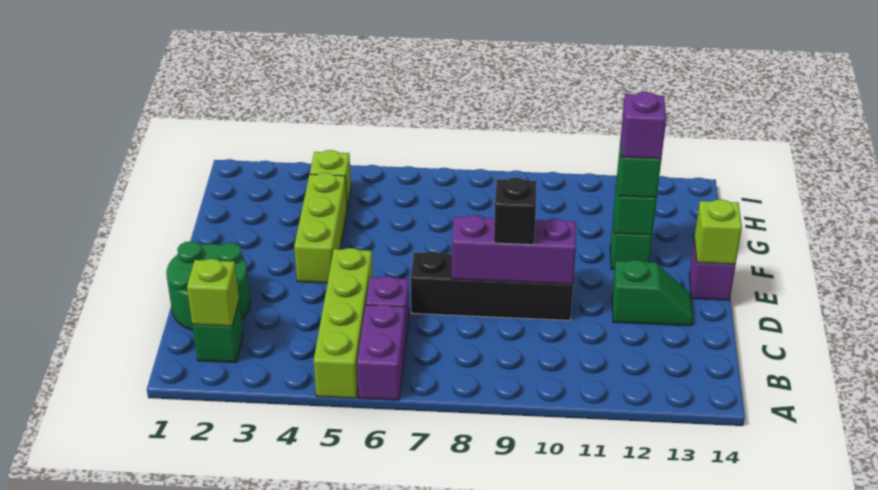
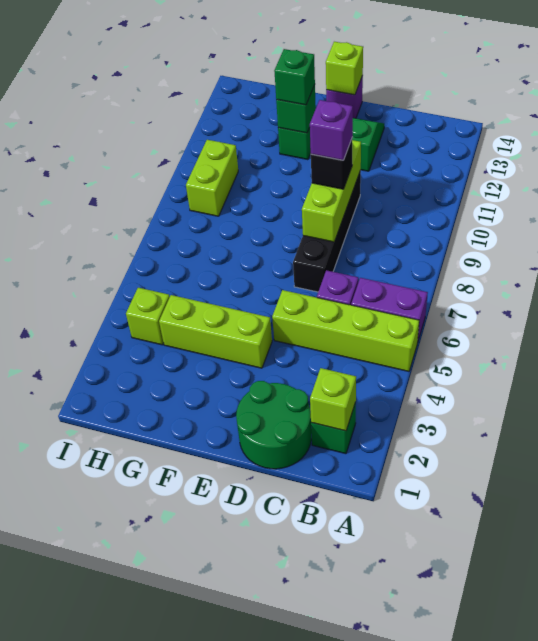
purple 1x3 brick [452,215,576,284] -> lime 1x3 brick [302,140,361,242]
purple 1x1 brick [621,92,666,159] -> purple 1x1 brick moved to [310,100,353,160]
none -> lime 1x2 brick [186,140,238,216]

